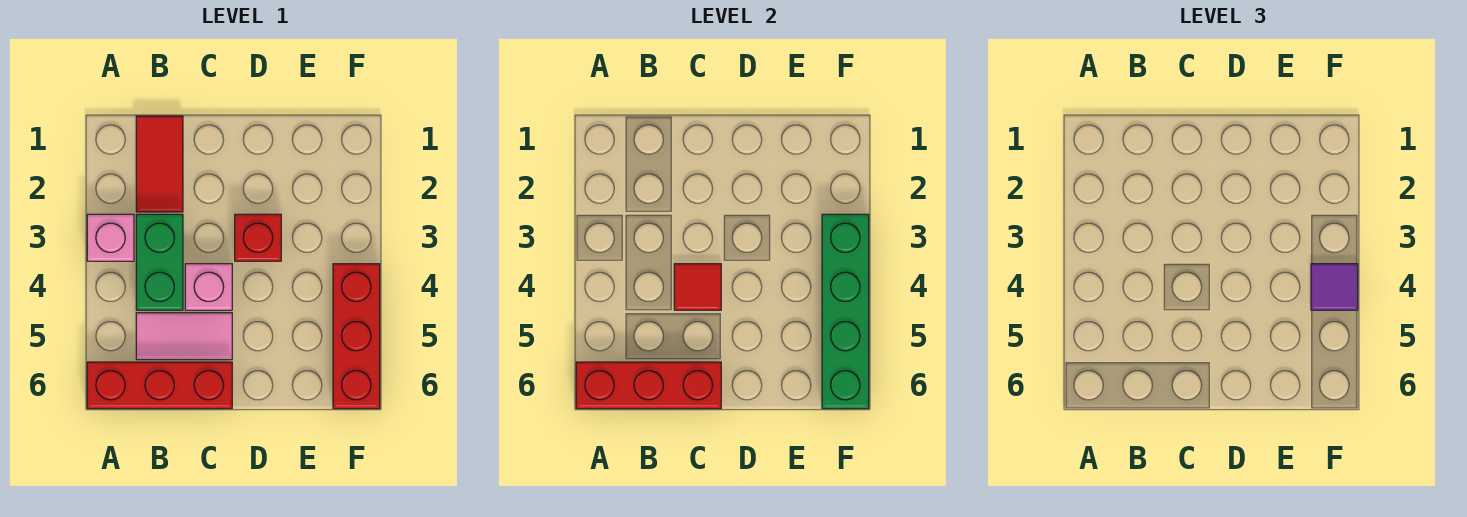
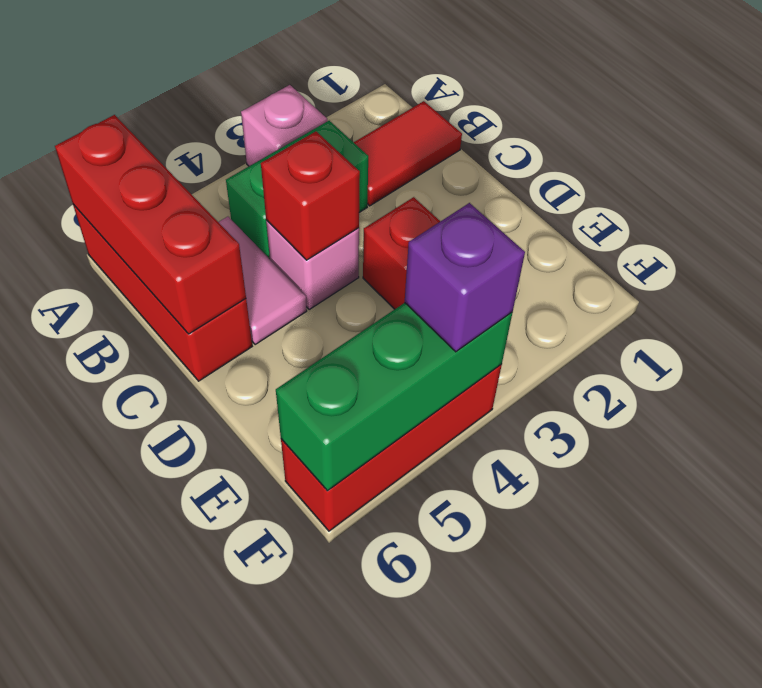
red 1x1 tile [674,264,721,310] -> red 1x1 brick [261,131,360,260]
green 1x4 brick [822,214,869,409] -> green 1x3 brick [276,303,512,491]
purple 1x1 tile [1311,264,1358,310] -> purple 1x1 brick [405,203,525,352]

